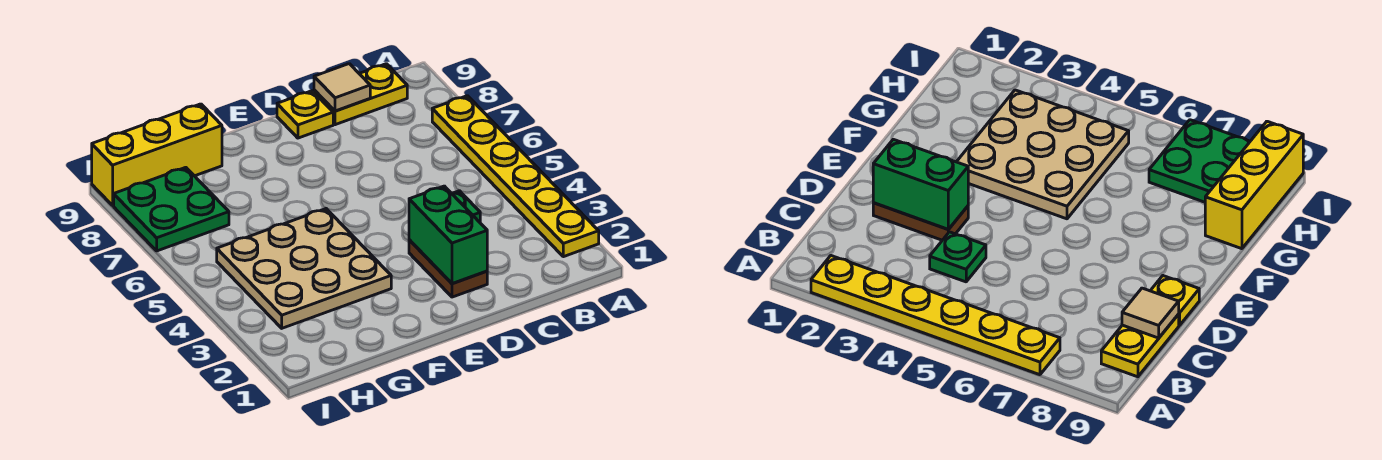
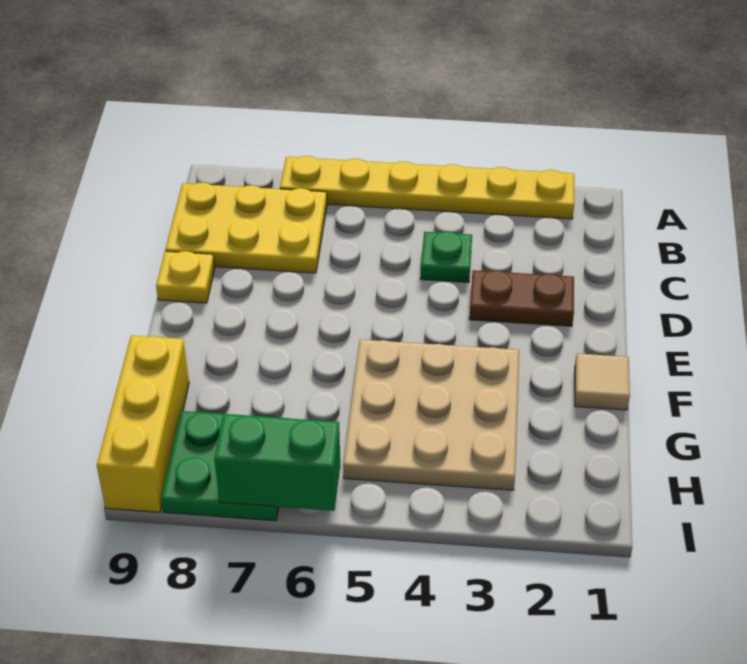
yellow 1x2 plate [314,64,407,125] -> yellow 2x3 plate [165,183,327,273]
tan 1x1 tile [314,64,370,111] -> tan 1x1 tile moved to [575,354,630,410]
green 1x2 brick [409,186,487,284] -> green 1x2 brick moved to [214,414,340,511]

